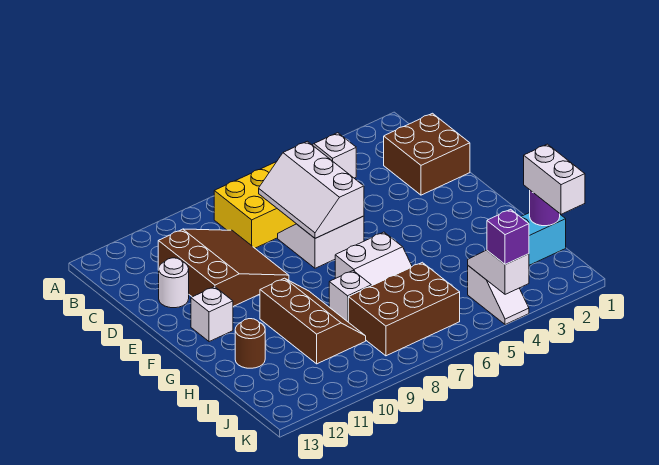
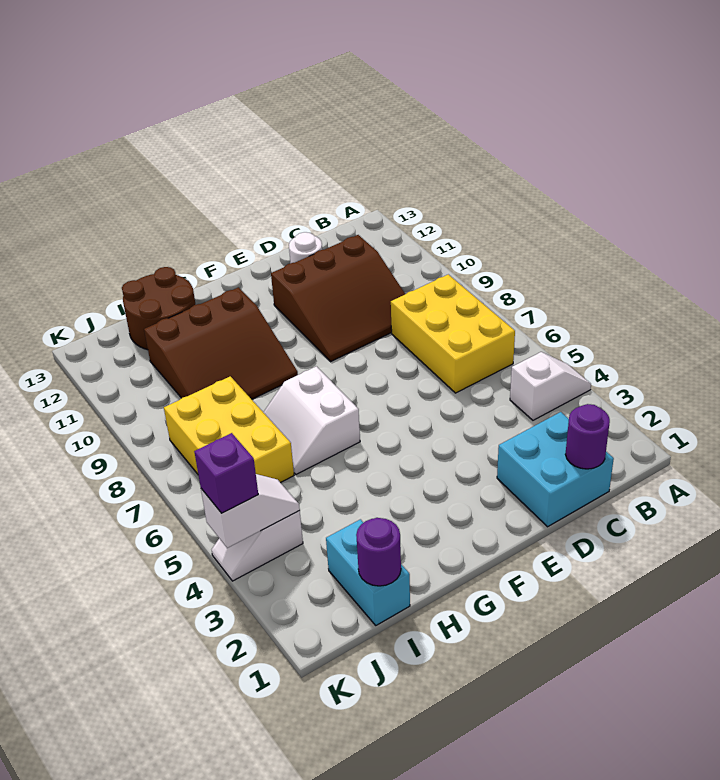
brown 2x2 brick [384,113,470,195] -> cyan 2x2 brick [497,412,614,527]
none -> purple 1x1 round brick [565,404,610,469]
white 2x3 slope [259,141,364,238] -> none
white 2x2 slope [278,216,364,268] -> none
white 1x1 brick [191,287,233,342] -> none
brown 2x3 slope [260,278,366,364] -> brown 3x3 slope [144,287,298,399]
white 1x1 brick [329,271,371,322] -> none
brown 1x1 round brick [235,319,265,368] -> brown 2x2 round brick [122,267,196,350]
white 1x2 brick [524,144,585,214] -> none
brown 2x3 brick [348,262,460,356] -> yellow 2x3 brick [164,376,294,483]

